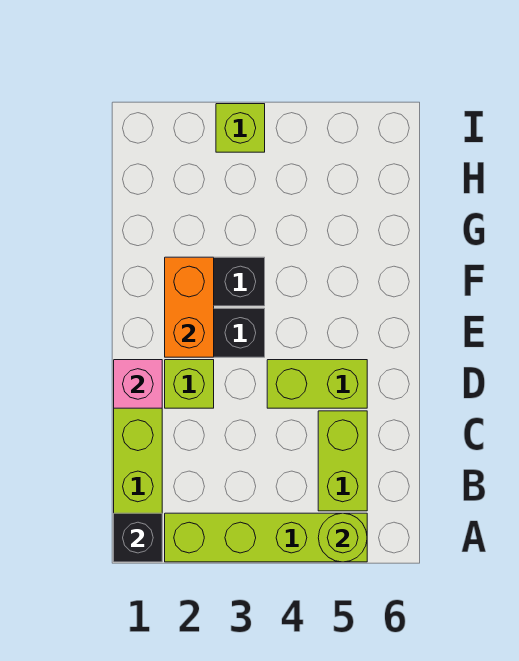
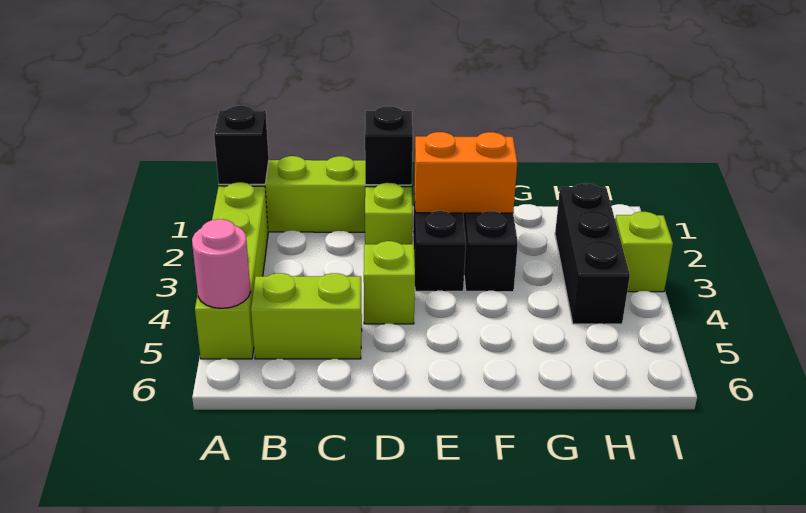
lime 1x1 round brick [318,513,367,562] -> pink 1x1 round brick [192,219,251,308]
pink 1x1 brick [114,360,162,408] -> black 1x1 brick [365,106,413,185]
lime 1x2 brick [267,360,367,408] -> lime 1x1 brick [364,241,415,324]
none -> black 1x3 brick [555,183,630,324]

